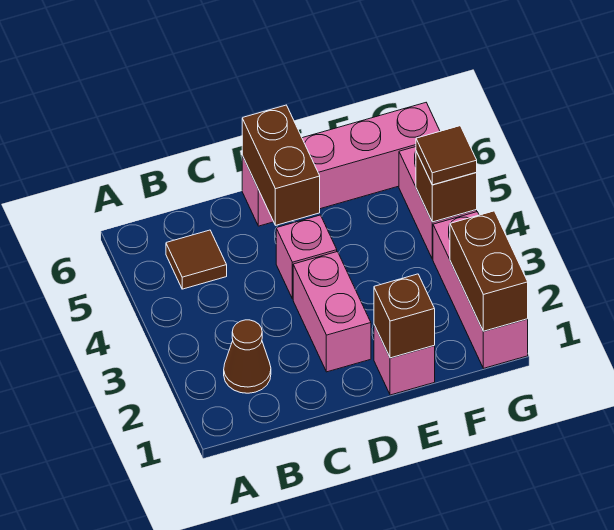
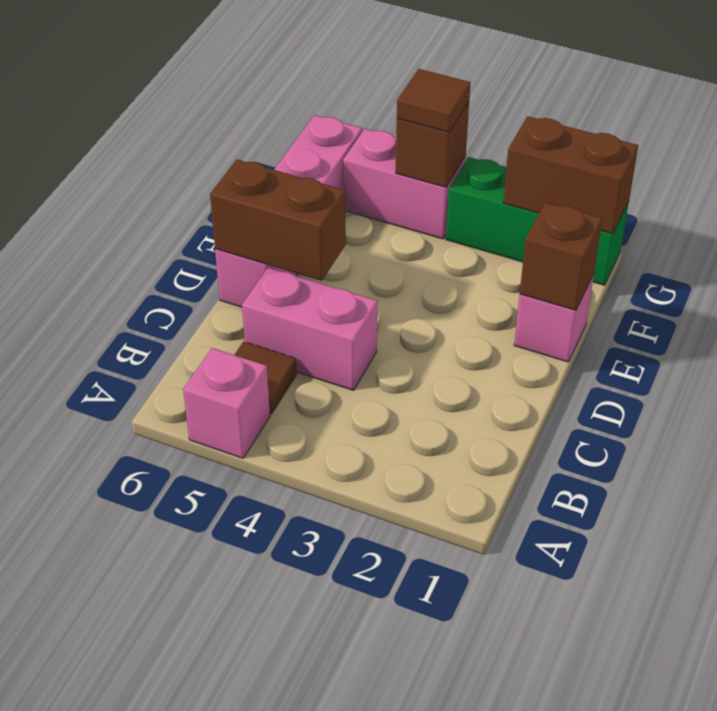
brown 1x1 cone [224,320,271,393] -> none
pink 1x2 brick [293,252,371,372] -> pink 1x2 brick moved to [242,268,377,390]
pink 1x1 brick [276,215,337,299] -> pink 1x1 brick moved to [183,348,270,458]
pink 1x3 brick [433,212,528,368] -> green 1x3 brick [446,157,629,285]

